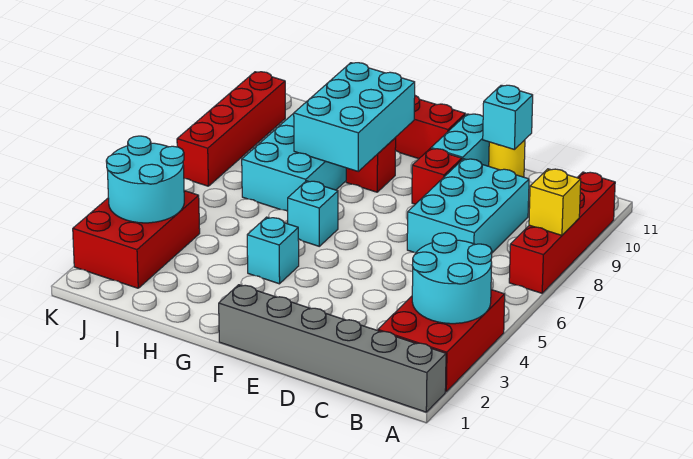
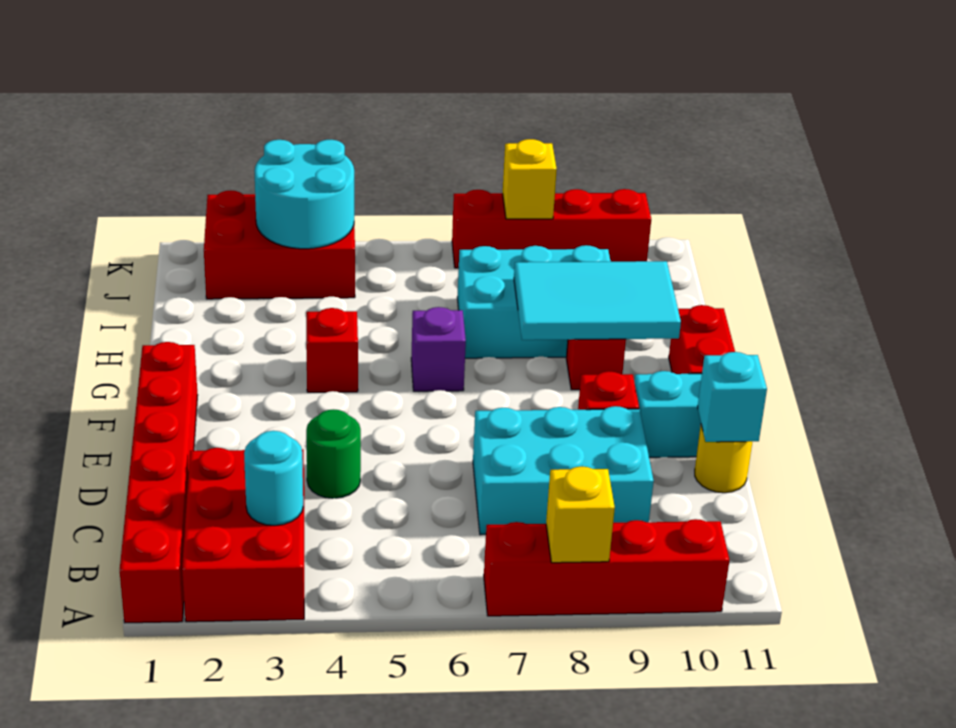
grey 1x6 brick [219,285,446,412] -> red 1x6 brick [120,342,198,623]
red 2x3 brick [378,290,505,392] -> red 2x3 brick turned to [182,448,304,622]
cyan 2x2 round brick [412,233,492,324] -> cyan 1x1 round brick [244,431,303,526]
none -> green 1x1 round brick [306,409,361,498]
cyan 1x1 brick [247,217,299,284] -> red 1x1 brick [306,308,358,392]
cyan 1x1 brick [288,181,338,246] -> purple 1x1 brick [411,307,466,391]
cyan 2x3 brick [294,63,415,171] -> cyan 2x3 tile [514,261,681,340]
none -> yellow 1x1 brick [503,139,557,219]

